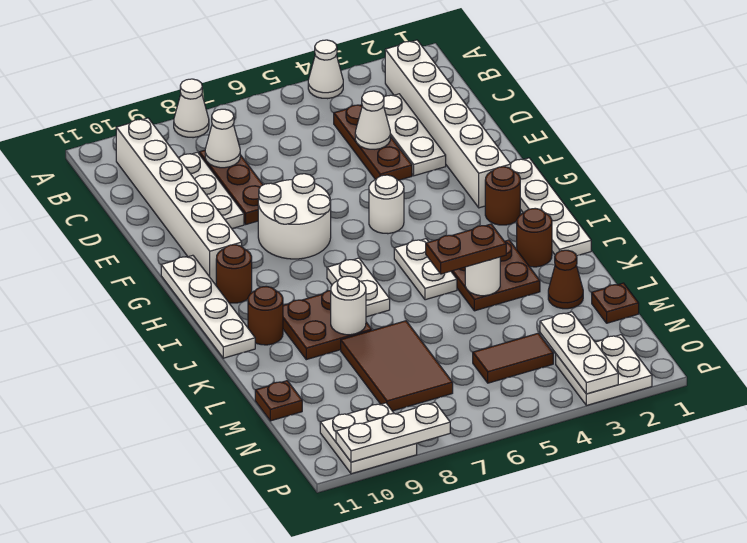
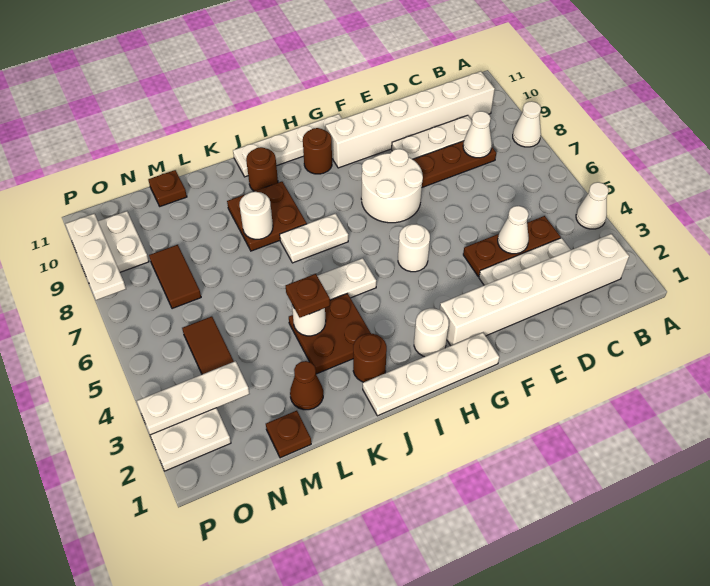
brown 1x1 round brick [485,167,520,225] -> white 1x1 round brick [414,308,449,357]
brown 1x2 plate [426,224,506,274] -> brown 1x1 plate [286,274,330,318]
brown 2x3 tile [341,321,453,411] -> brown 1x2 tile [149,245,201,309]

